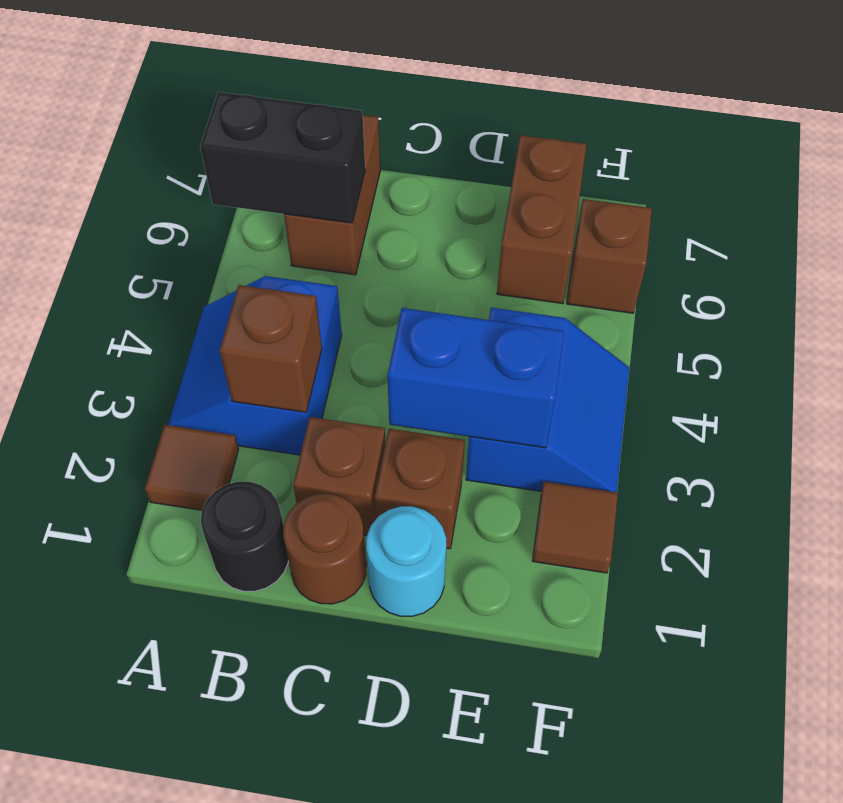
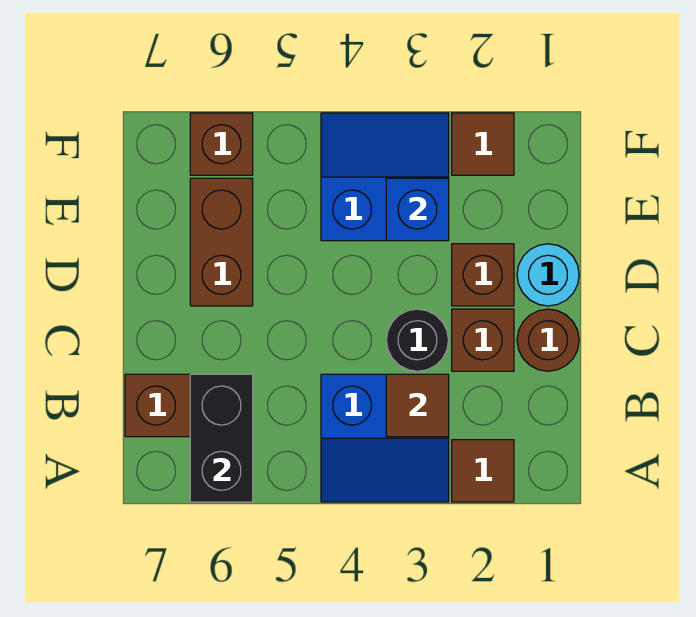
black 1x1 round brick [201,482,288,591] -> black 1x1 round brick moved to [386,309,449,371]
brown 1x1 brick [220,285,322,412] -> brown 1x1 tile [386,374,449,437]
blue 1x2 brick [388,308,564,448] -> blue 1x1 brick [386,178,449,241]
brown 1x2 brick [497,135,587,304] -> brown 1x2 brick turned to [190,178,253,306]

